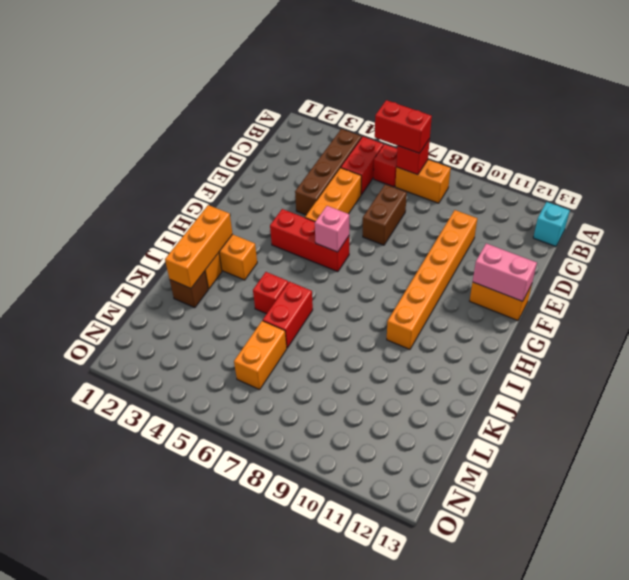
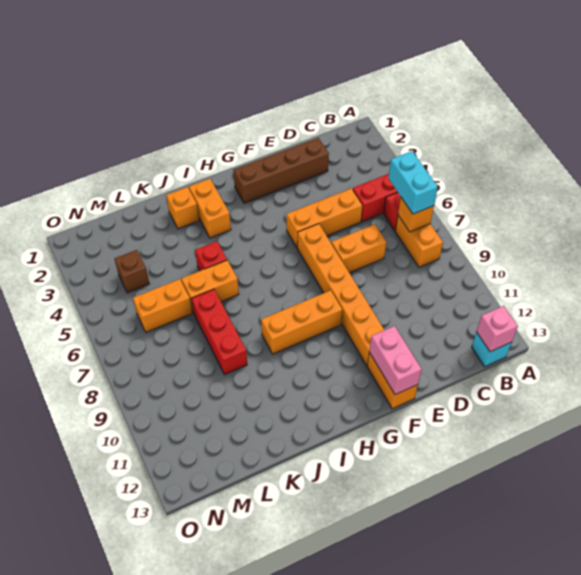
brown 1x4 brick [295,129,362,215] -> brown 1x4 brick moved to [233,138,329,203]
red 1x2 brick [375,100,432,153] -> cyan 1x2 brick [388,151,438,214]
red 1x1 brick [396,139,430,175] -> orange 1x1 brick [398,198,434,232]
brown 1x2 brick [363,184,407,245] -> orange 1x2 brick [331,224,386,273]
orange 1x6 brick [387,210,477,349] -> orange 1x6 brick turned to [297,224,384,365]
red 1x3 brick [270,209,349,272] -> red 1x3 brick moved to [191,289,247,375]
pink 1x1 brick [315,206,349,252] -> pink 1x1 brick moved to [476,306,518,352]
orange 1x3 brick [165,205,233,288] -> orange 1x3 brick moved to [261,290,342,354]
red 1x2 brick [263,282,313,348] -> orange 1x2 brick [181,260,239,313]
brown 1x1 brick [170,271,208,308] -> brown 1x1 brick moved to [115,250,149,293]

